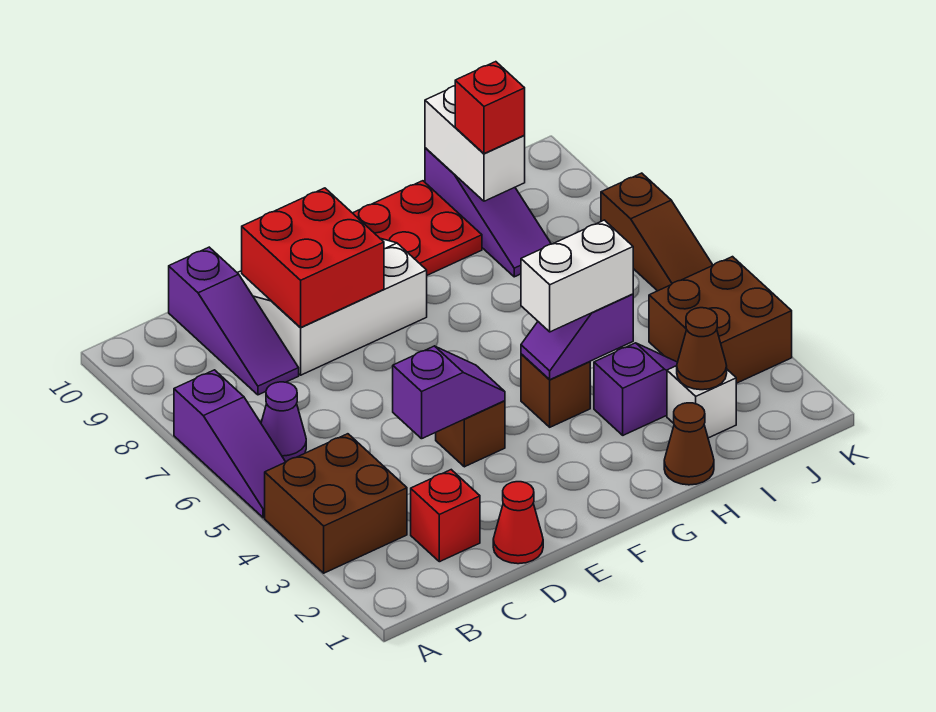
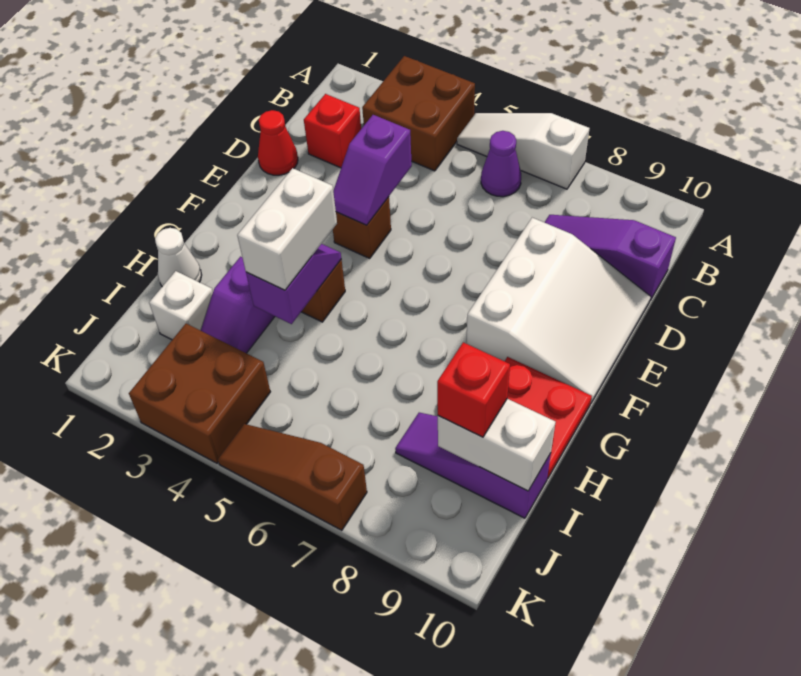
purple 1x3 slope [174,370,285,518] -> white 1x3 slope [457,113,590,189]
red 2x2 brick [242,188,384,328] -> none
brown 1x1 cone [664,403,714,485] -> white 1x1 cone [155,228,202,286]
brown 1x1 cone [677,308,727,390] -> none

